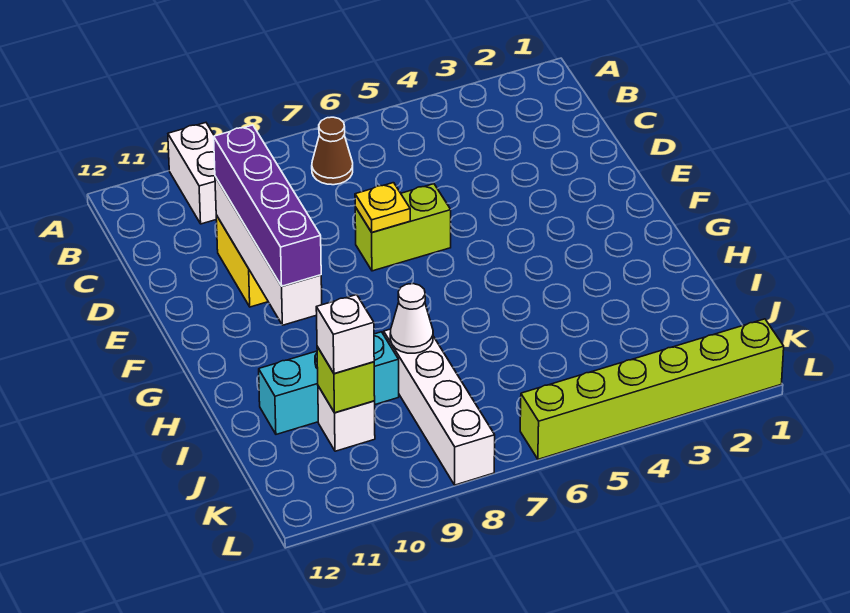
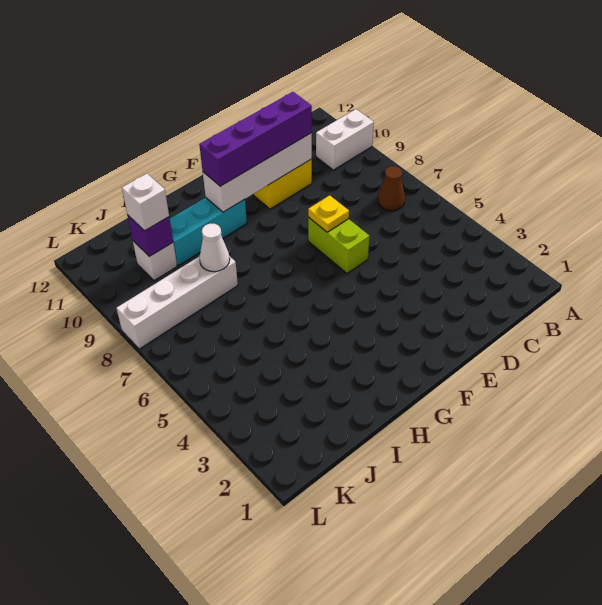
cyan 1x3 brick [259,332,399,434] -> cyan 1x3 brick turned to [170,198,247,266]
lime 1x1 brick [317,347,375,413] -> purple 1x1 brick [127,215,173,257]
lime 1x6 brick [520,319,784,459] -> none

